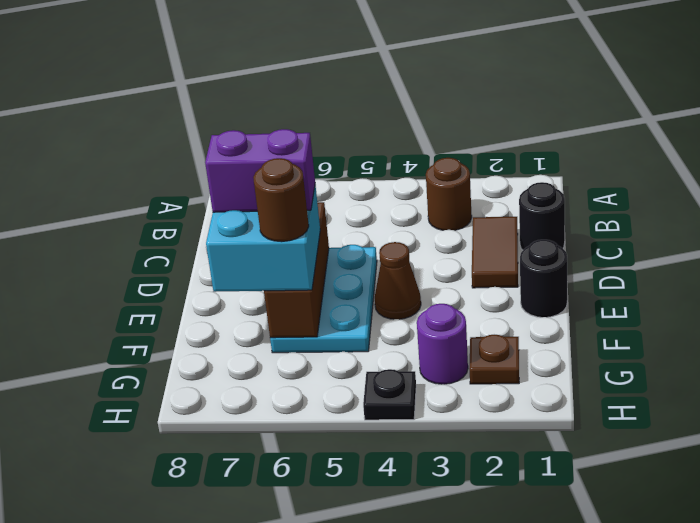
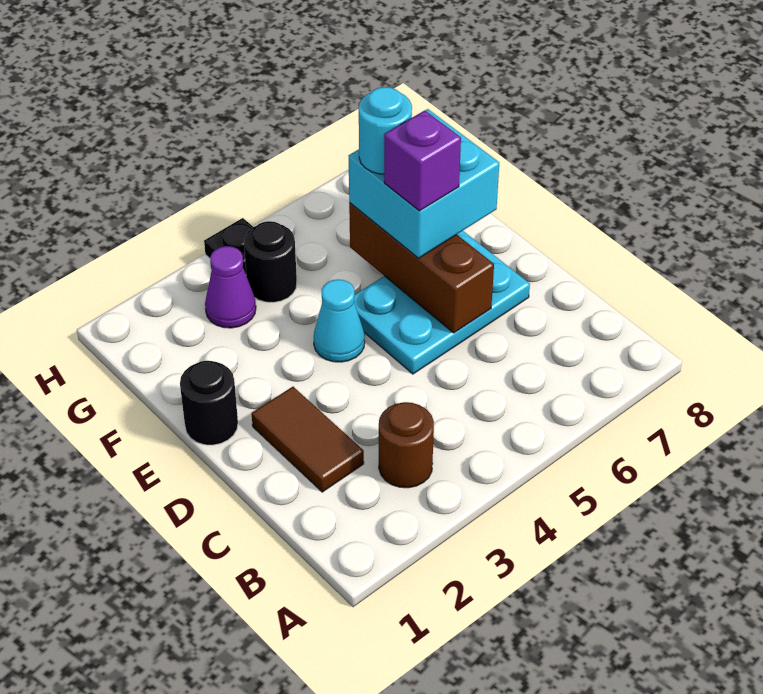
black 1x1 round brick [519,182,565,250] -> black 1x1 round brick moved to [244,221,297,302]
cyan 2x3 plate [270,245,377,353] -> cyan 2x3 plate turned to [354,231,530,374]
brown 1x1 cone [375,242,421,319] -> cyan 1x1 cone [314,279,365,362]
purple 1x2 brick [205,129,315,212] -> purple 1x1 brick [384,110,461,211]
brown 1x1 round brick [253,158,309,242] -> cyan 1x1 round brick [359,87,412,174]
brown 1x1 plate [469,335,519,384] -> none
purple 1x1 round brick [417,304,468,384] -> purple 1x1 cone [205,246,256,328]

